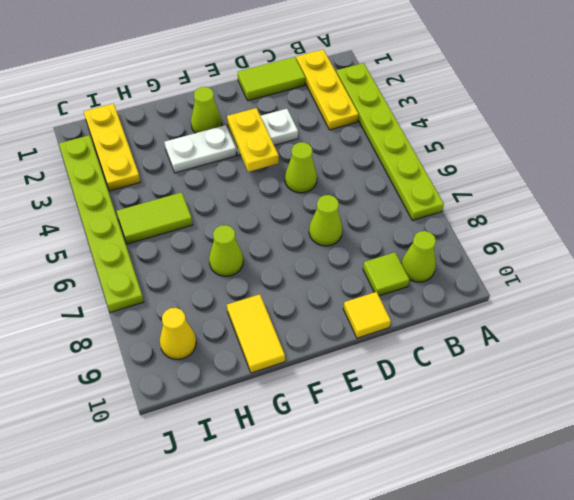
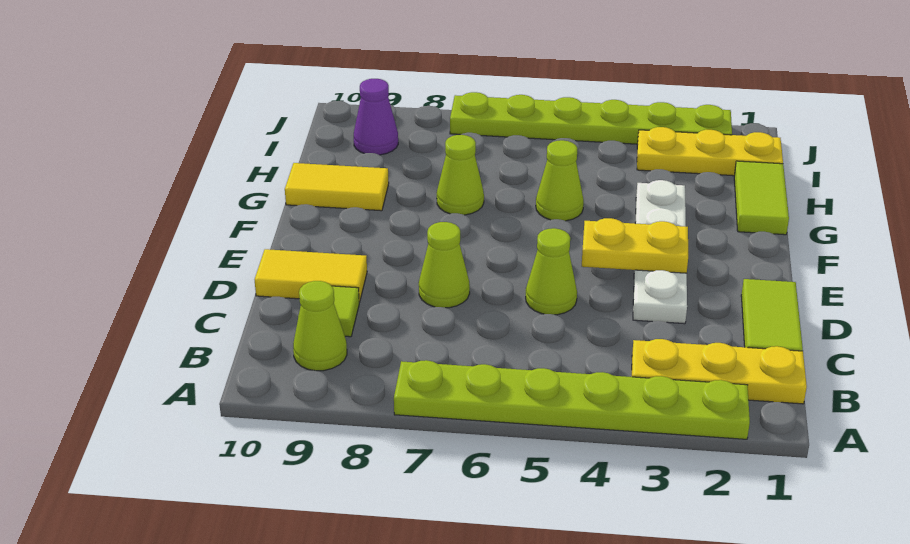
yellow 1x1 tile [343,292,391,338] -> yellow 1x2 tile [255,249,367,302]
lime 1x1 cone [191,87,222,133] -> lime 1x1 cone moved to [536,140,584,221]
lime 1x2 tile [117,192,192,244] -> lime 1x2 tile moved to [734,161,789,235]
yellow 1x1 cone [160,308,196,359] -> purple 1x1 cone [354,79,398,155]

